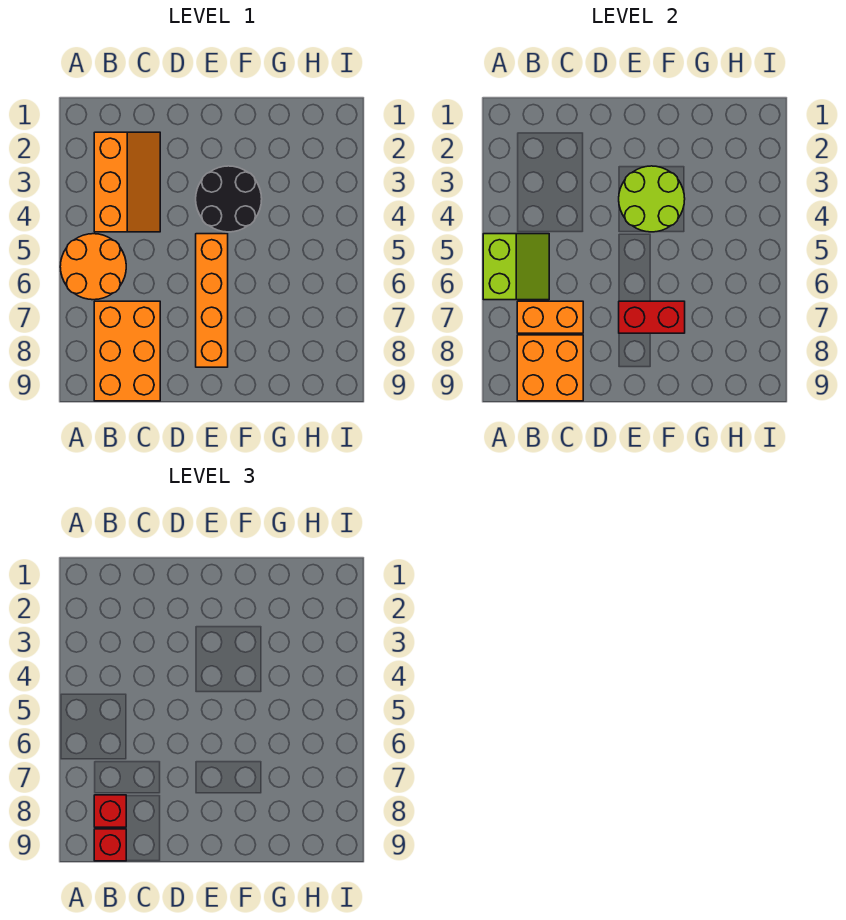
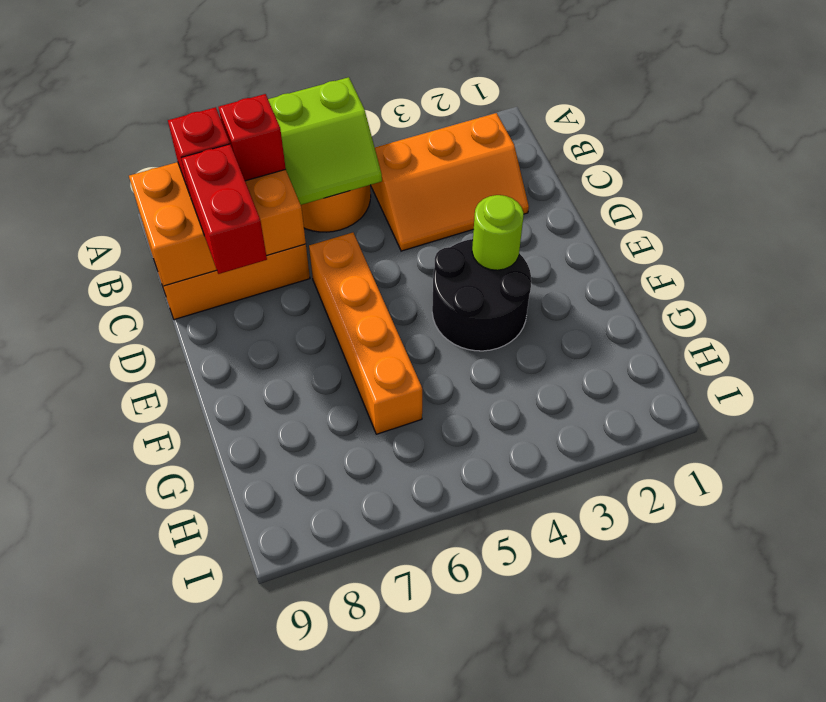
red 1x1 brick [94,829,126,861] -> red 1x1 brick moved to [218,94,286,181]
lime 2x2 round brick [619,166,685,232] -> lime 1x1 round brick [472,195,524,270]
orange 1x4 brick [196,234,228,367] -> orange 1x4 brick turned to [309,233,422,434]
red 1x2 brick [619,301,685,333] -> red 1x2 brick moved to [181,144,267,274]

